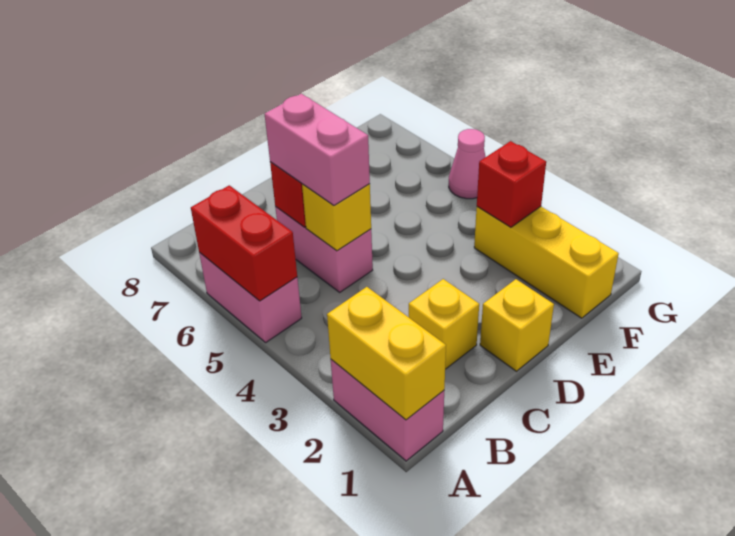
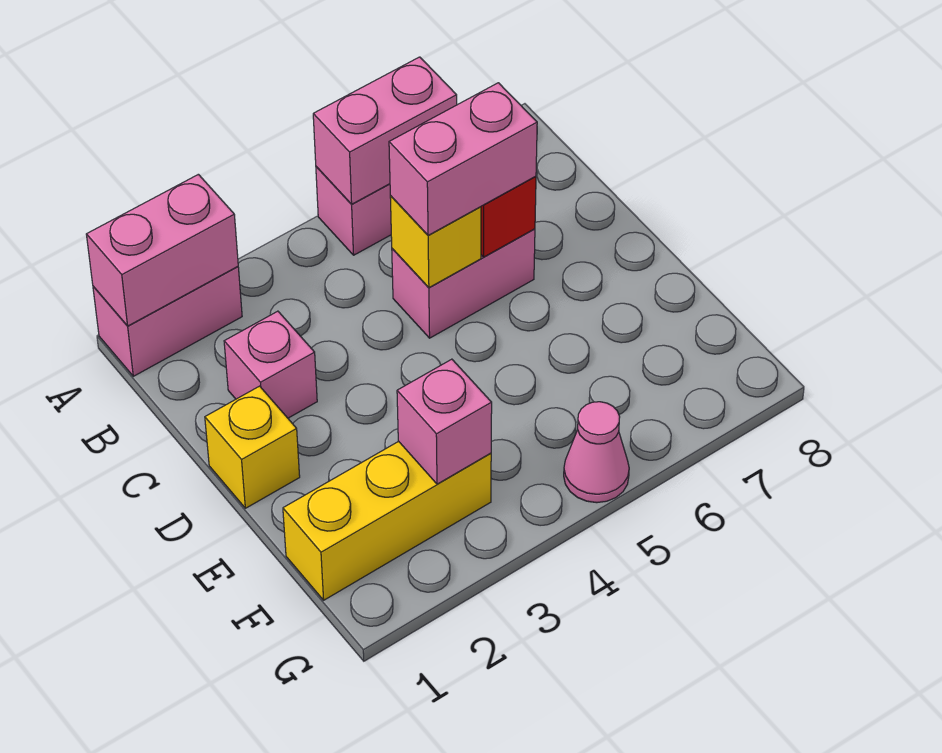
yellow 1x2 brick [327,287,446,420] -> pink 1x2 brick [86,174,238,326]
red 1x2 brick [191,185,297,301] -> pink 1x2 brick [313,57,457,204]
yellow 1x1 brick [409,279,479,369] -> pink 1x1 brick [224,311,317,418]
red 1x1 brick [477,141,546,227] -> pink 1x1 brick [397,359,492,484]

